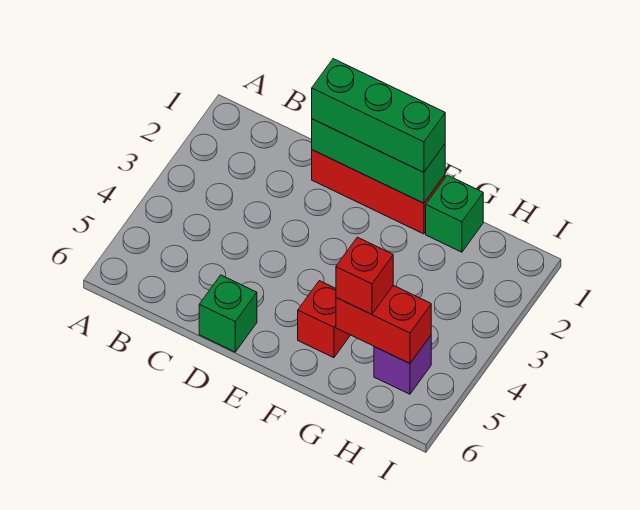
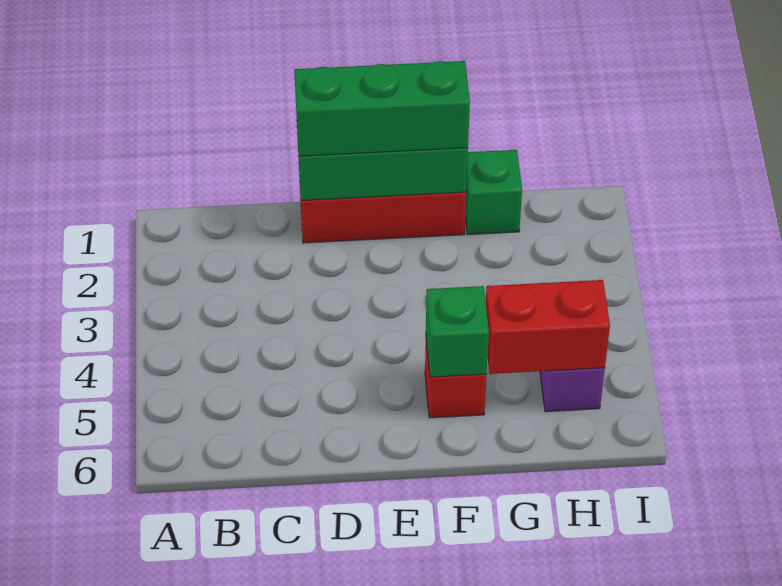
green 1x1 brick [199,275,257,352] -> green 1x1 brick moved to [426,286,489,377]
red 1x1 brick [336,237,393,314] -> none

